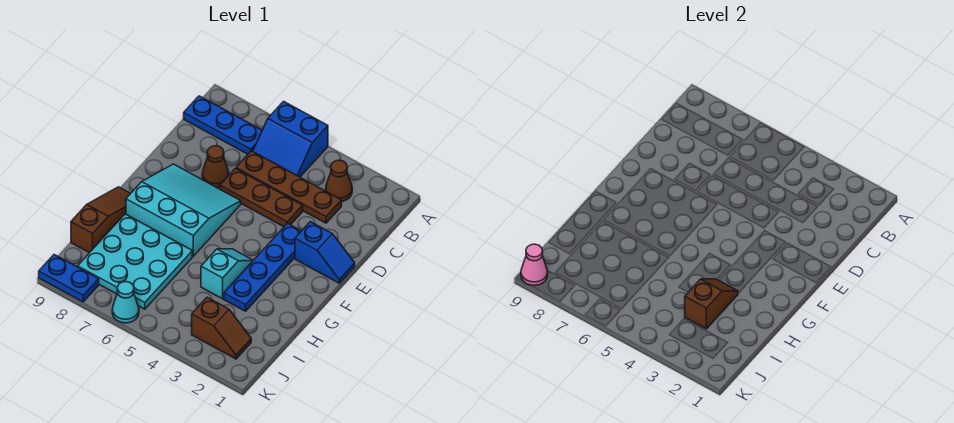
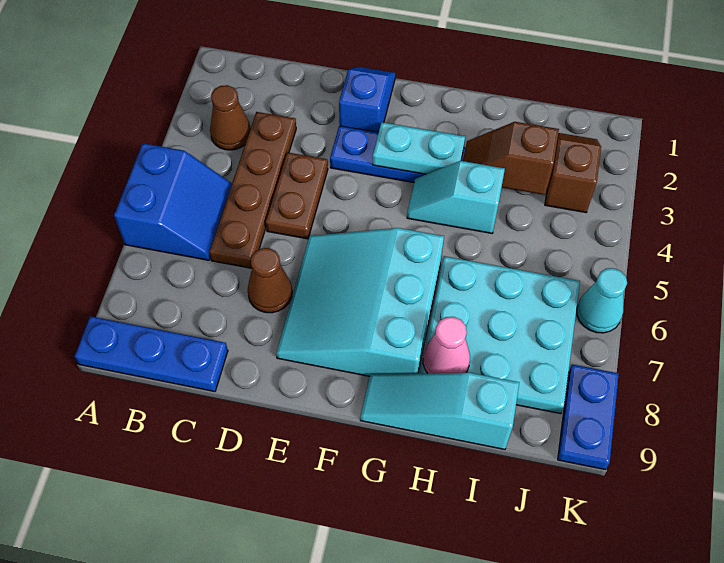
blue 1x3 plate [184,96,262,154] -> blue 1x3 plate turned to [75,316,228,392]
brown 1x3 plate [220,168,303,227] -> brown 1x2 plate [266,152,328,239]
none -> cyan 1x2 plate [373,122,465,174]
brown 1x3 slope [71,187,131,253] -> cyan 1x3 slope [360,373,519,449]
pink 1x1 cone [521,244,548,286] -> pink 1x1 cone moved to [423,317,470,373]

